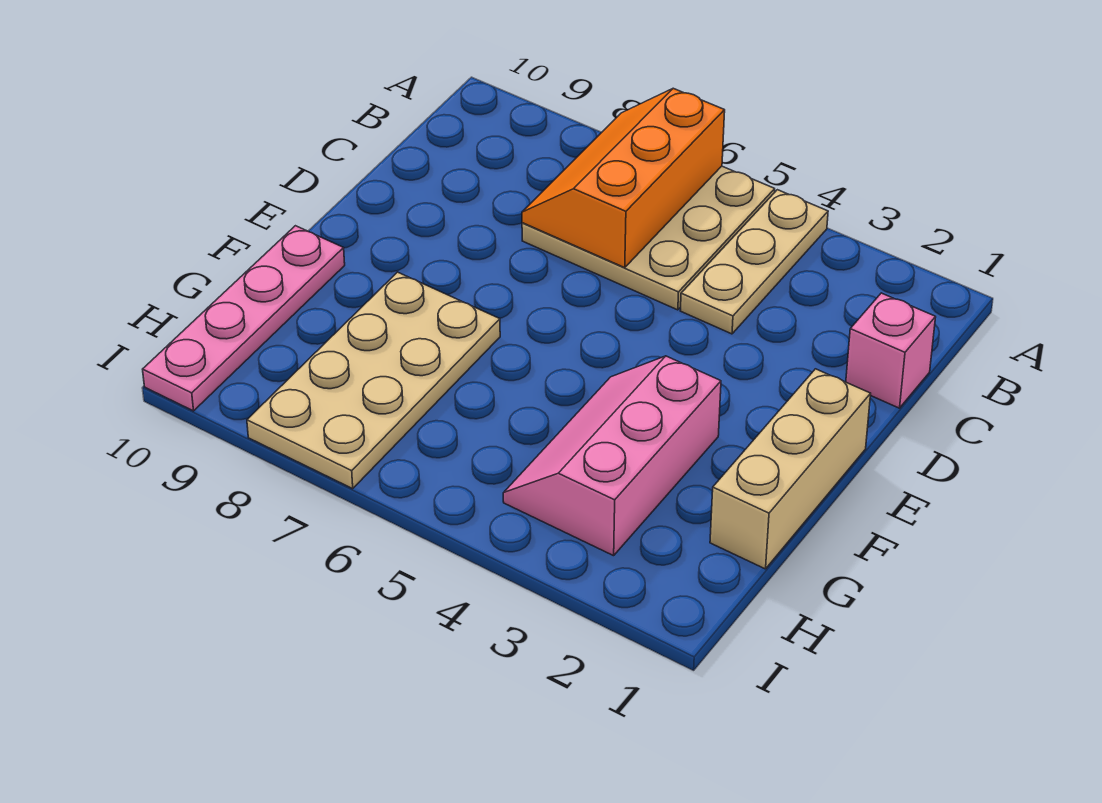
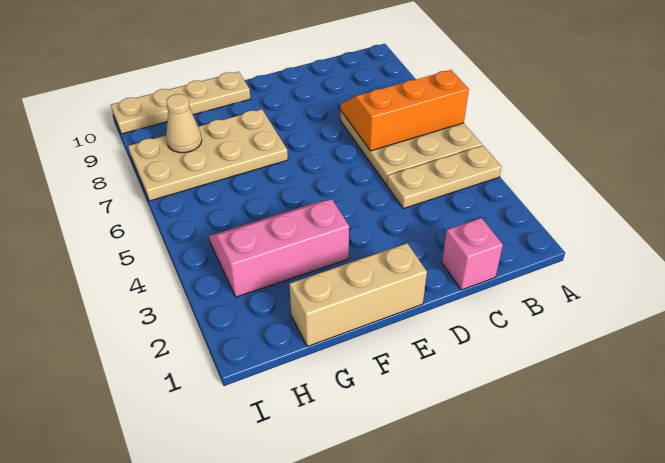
pink 1x4 plate [143,226,345,411] -> tan 1x4 plate [111,72,250,134]
none -> tan 1x1 cone [166,94,202,153]

